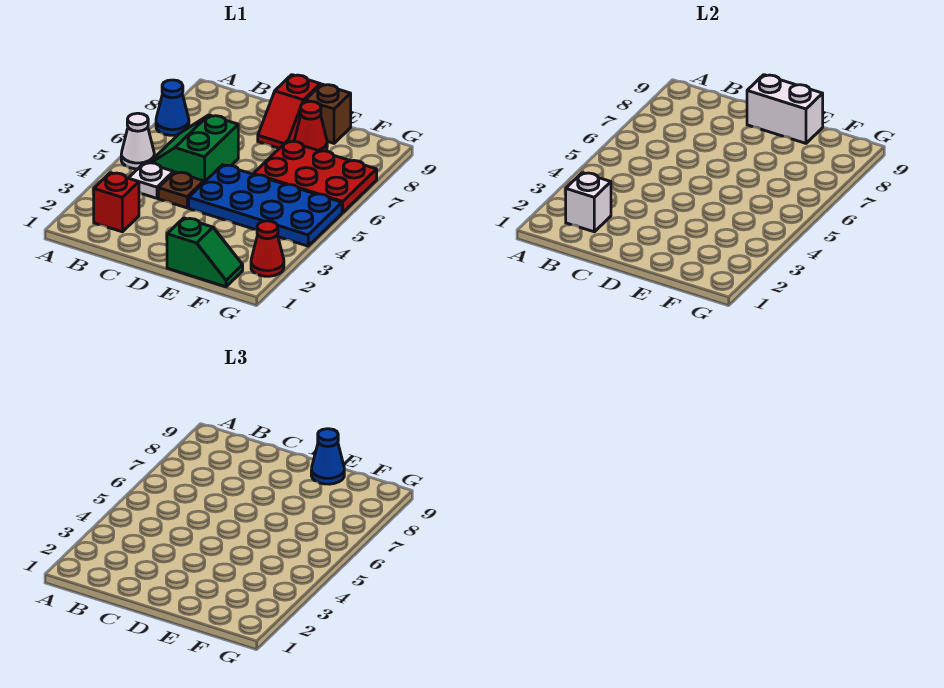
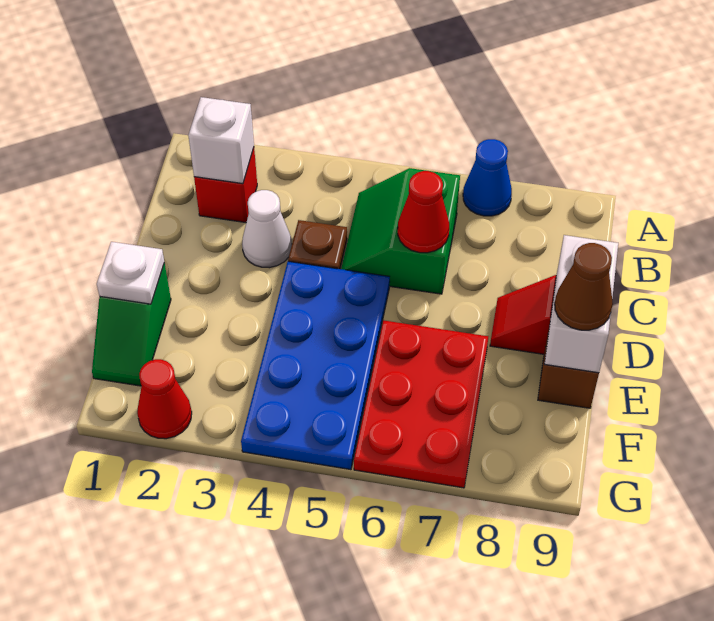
white 1x1 cone [121,113,154,169] -> white 1x1 cone moved to [242,190,292,268]
white 1x1 plate [129,162,173,198] -> white 1x1 plate moved to [97,242,164,304]
green 2x2 slope [149,115,238,182] -> green 2x2 slope turned to [341,168,460,294]
red 1x1 cone [294,101,327,151] -> red 1x1 cone moved to [398,171,449,253]
blue 1x1 cone [311,429,344,484] -> brown 1x1 cone [555,243,613,330]

